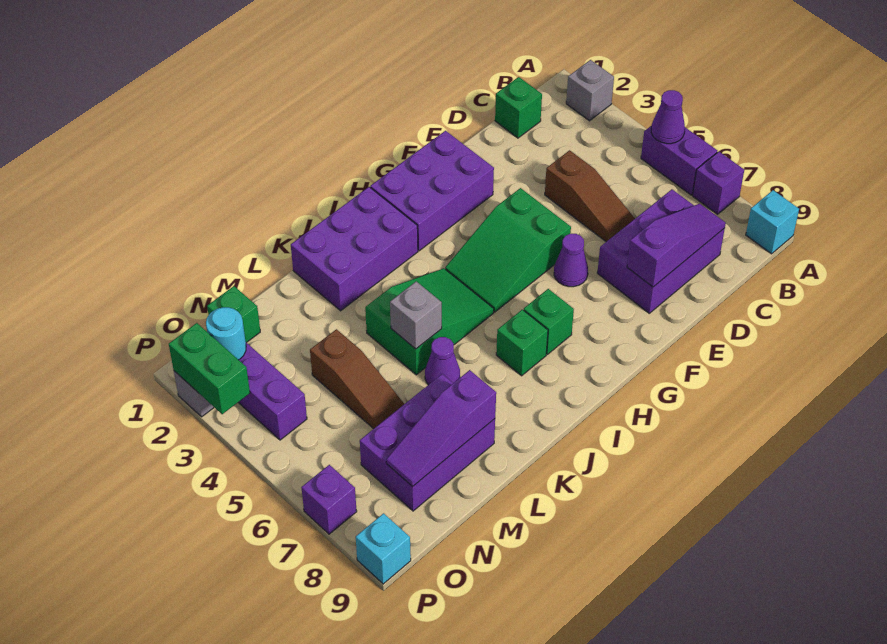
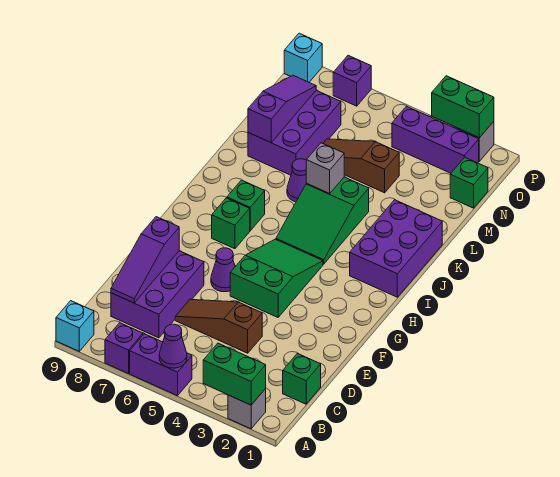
none -> green 1x2 brick [203,343,266,405]
purple 2x3 brick [370,131,494,251] -> none
cyan 1x1 round brick [206,307,246,360] -> none

